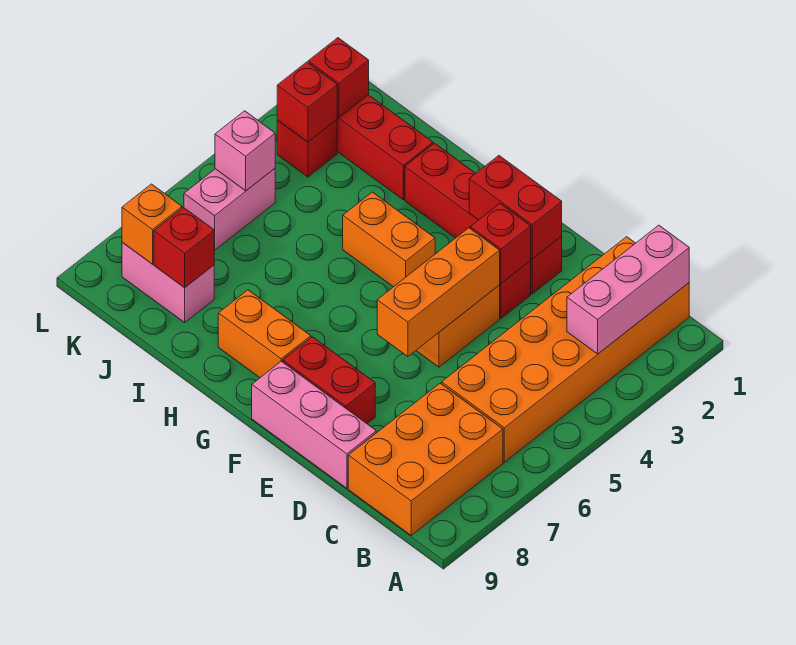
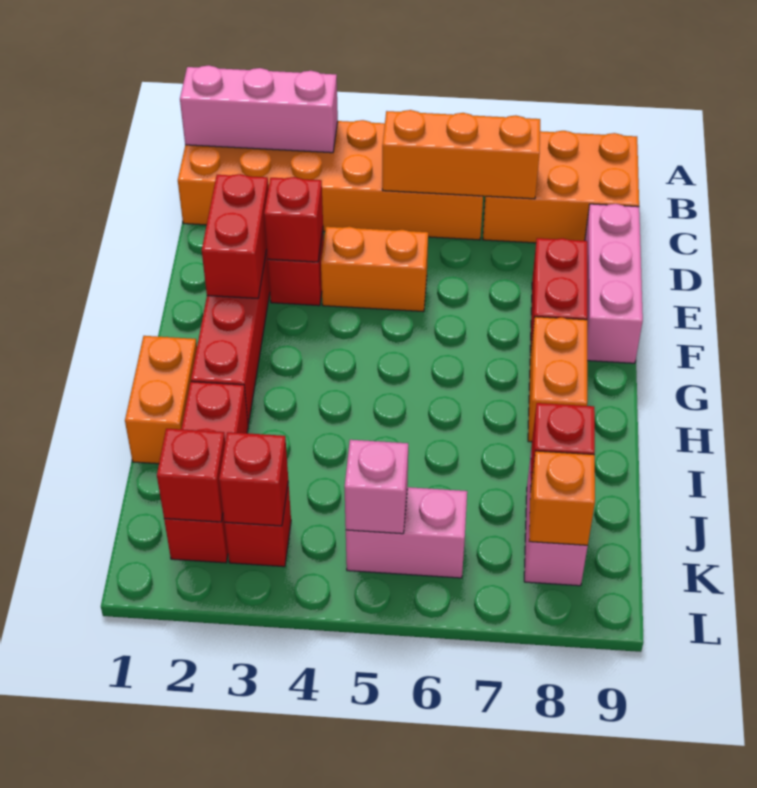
orange 1x3 brick [377,228,500,357] -> orange 1x3 brick moved to [382,110,540,199]
orange 1x2 brick [343,192,435,287] -> orange 1x2 brick moved to [125,336,197,464]

